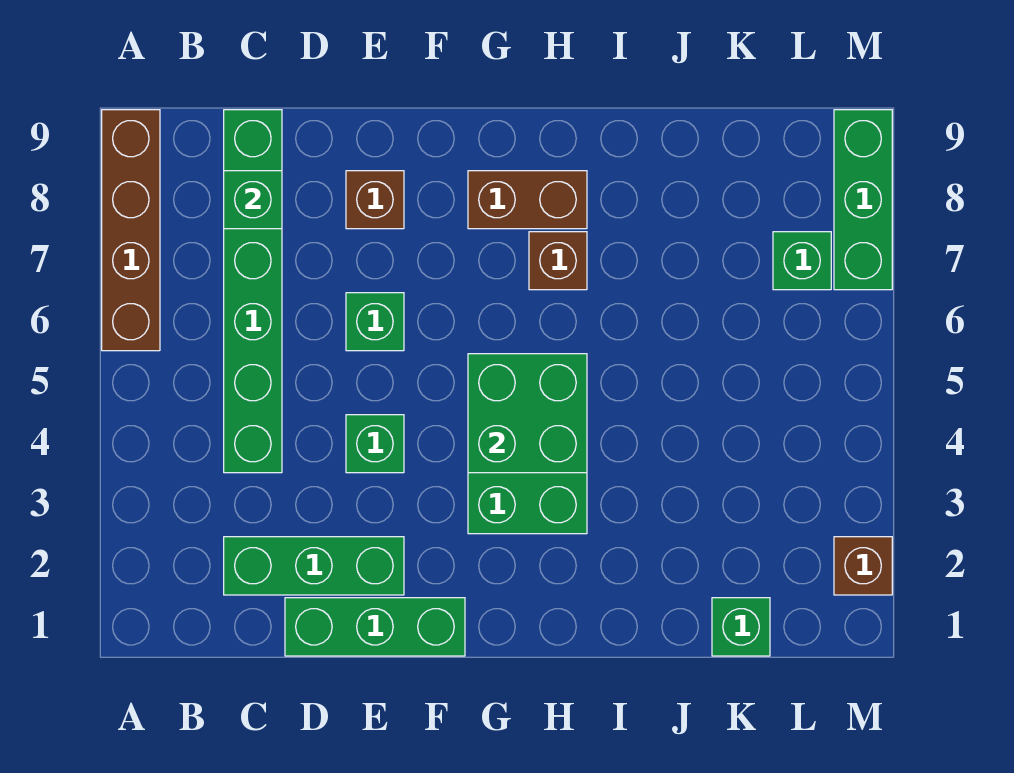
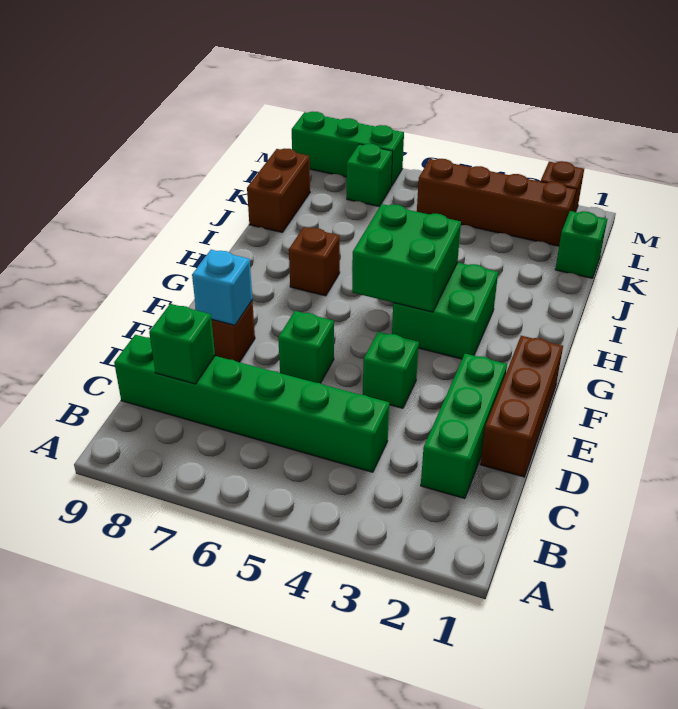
brown 1x4 brick [102,110,160,351] -> brown 1x4 brick moved to [417,159,576,246]
green 1x3 brick [285,598,465,656] -> brown 1x3 brick [480,336,563,477]
none -> cyan 1x1 brick [192,250,252,325]
brown 1x2 brick [468,171,587,229] -> brown 1x2 brick moved to [247,149,310,233]

